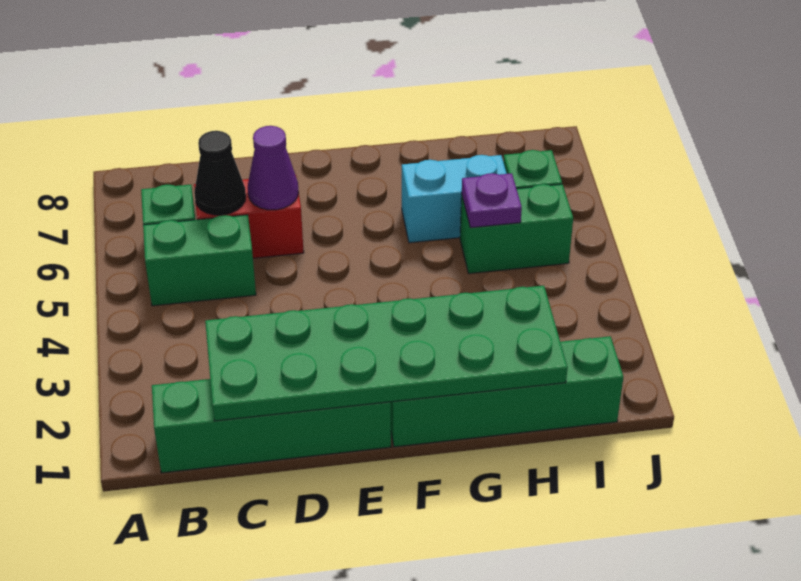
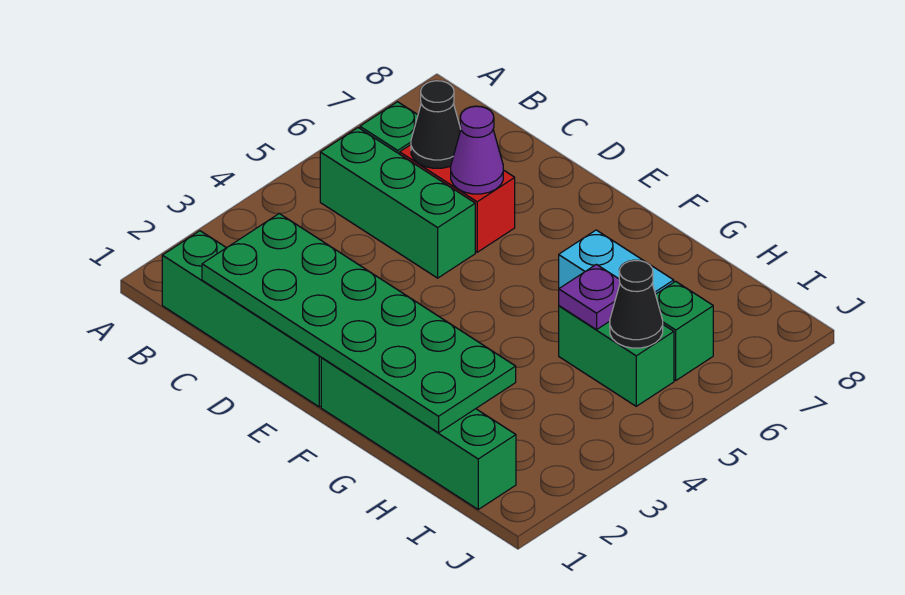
green 1x2 brick [143,215,256,306] -> green 1x3 brick [320,128,475,278]
none -> black 1x1 cone [610,260,663,348]

